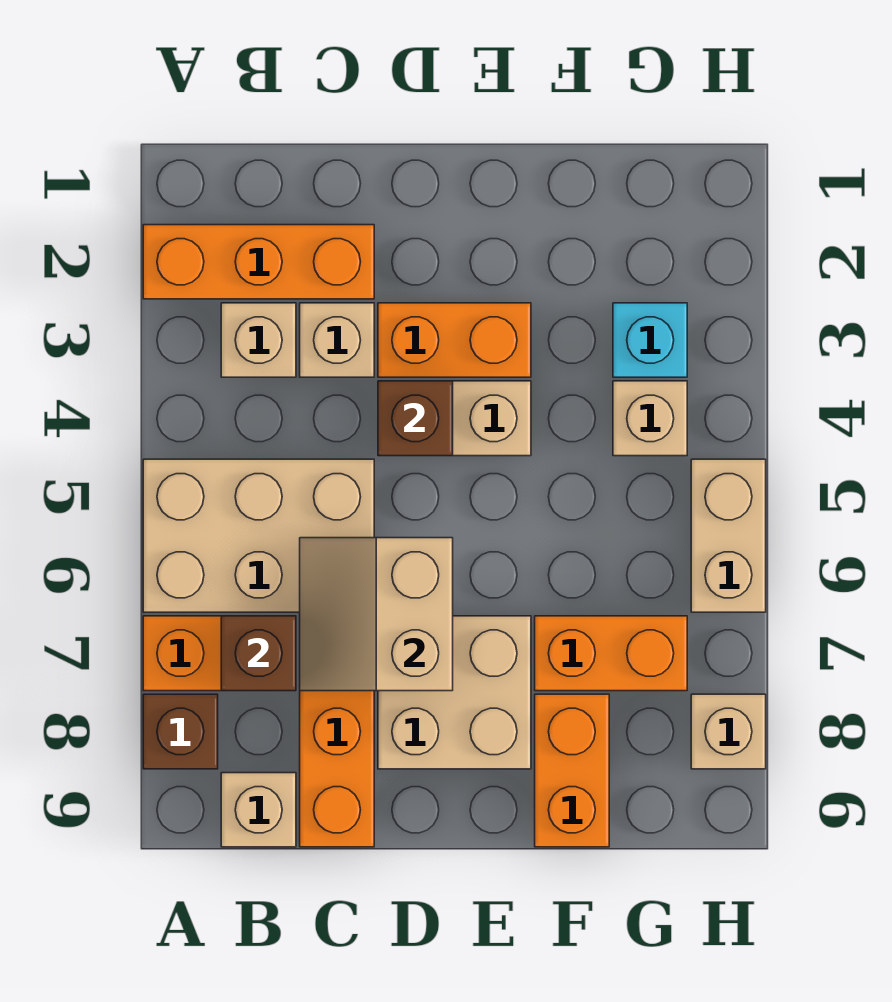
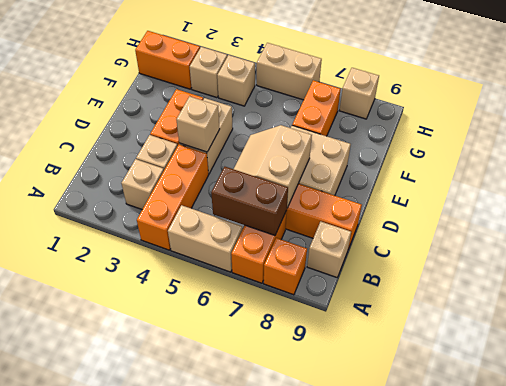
orange 1x3 brick [143,225,374,299] -> orange 1x3 brick moved to [137,145,208,250]
tan 2x3 brick [143,459,374,612] -> tan 1x2 brick [168,205,243,272]
brown 1x1 brick [143,694,218,769] -> orange 1x1 brick [264,238,307,295]
brown 1x1 brick [221,616,296,691] -> brown 1x2 brick [211,167,288,235]
tan 2x2 slope [300,538,453,691] -> tan 2x2 slope turned to [234,125,312,208]
brown 1x1 brick [378,381,453,456] -> tan 1x1 brick [176,96,219,152]
orange 1x2 brick [535,694,609,847] -> orange 1x2 brick moved to [135,31,200,89]
cyan 1x1 brick [613,303,687,377] -> tan 1x1 brick [190,47,227,98]

